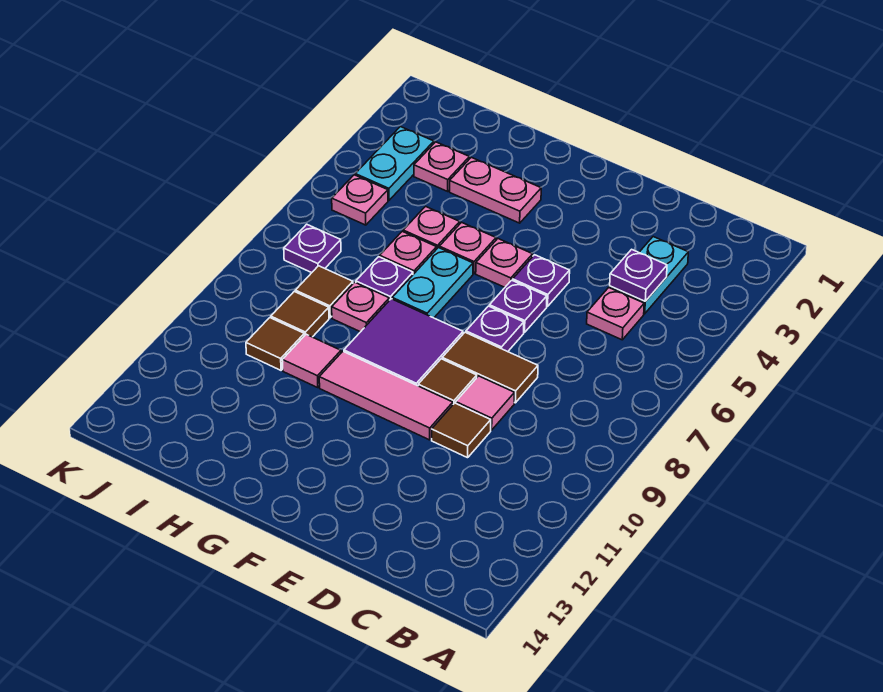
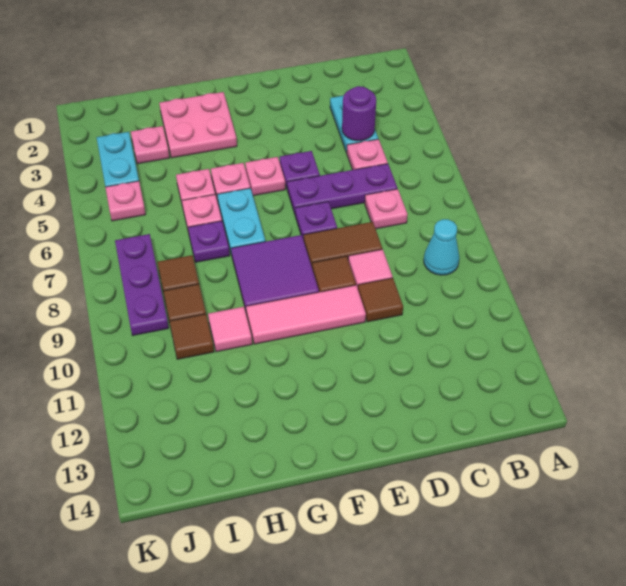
none -> cyan 1x1 cone [424,219,459,275]
purple 1x1 plate [610,249,667,301] -> purple 1x1 round brick [342,86,376,141]
purple 1x1 plate [489,280,547,332] -> purple 1x3 plate [287,164,397,214]
pink 1x2 plate [450,157,541,223] -> pink 2x2 plate [159,92,237,158]
pink 1x1 plate [332,282,389,332] -> pink 1x1 plate moved to [365,189,408,229]
purple 1x1 plate [284,224,341,273] -> purple 1x3 plate [115,234,169,335]

